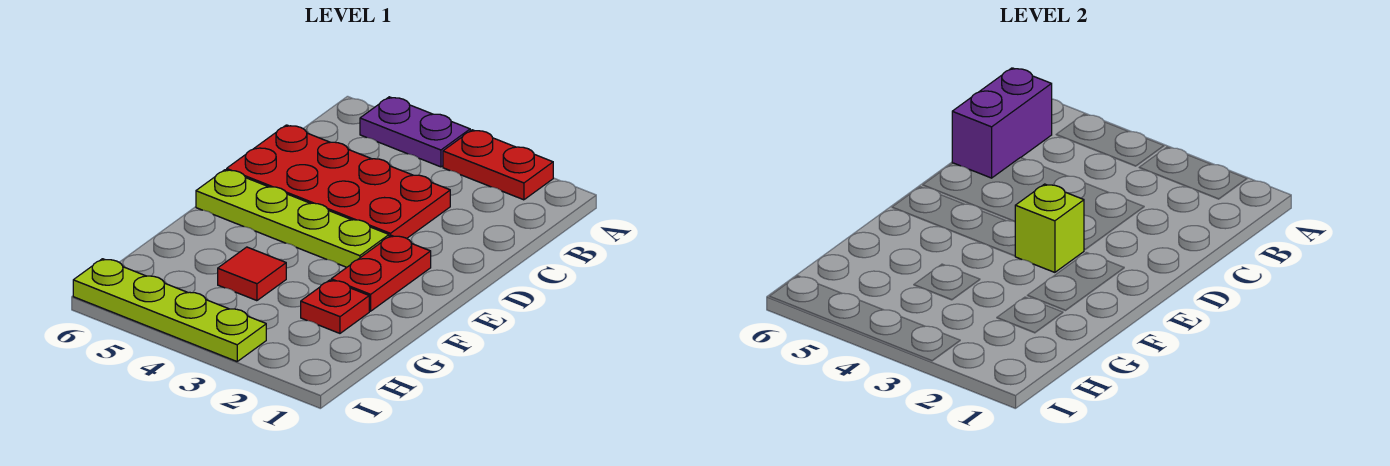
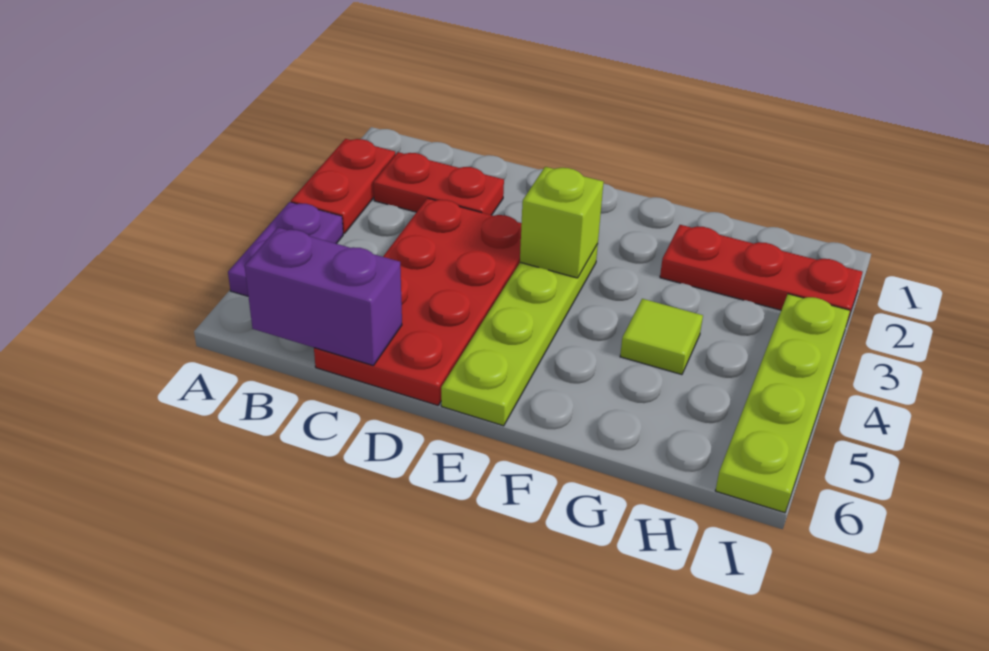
red 1x2 plate [331,235,431,311] -> red 1x2 plate moved to [373,152,504,215]
red 1x1 plate [301,280,369,333] -> red 1x3 plate [660,225,863,322]
red 1x1 tile [218,247,286,301] -> lime 1x1 tile [620,299,703,375]

